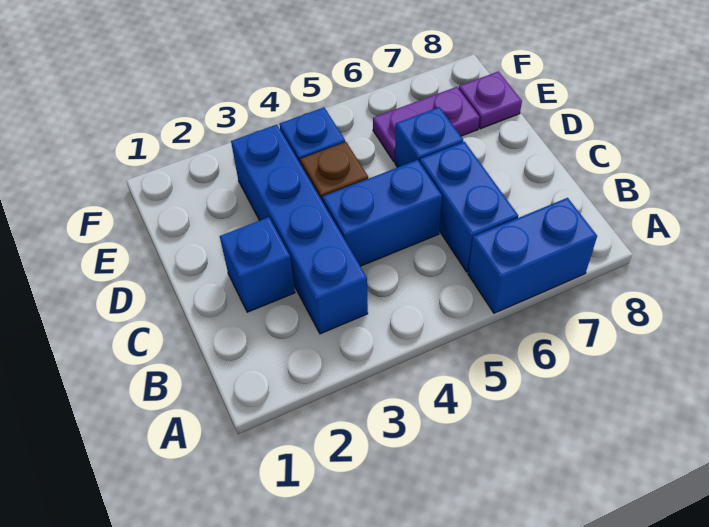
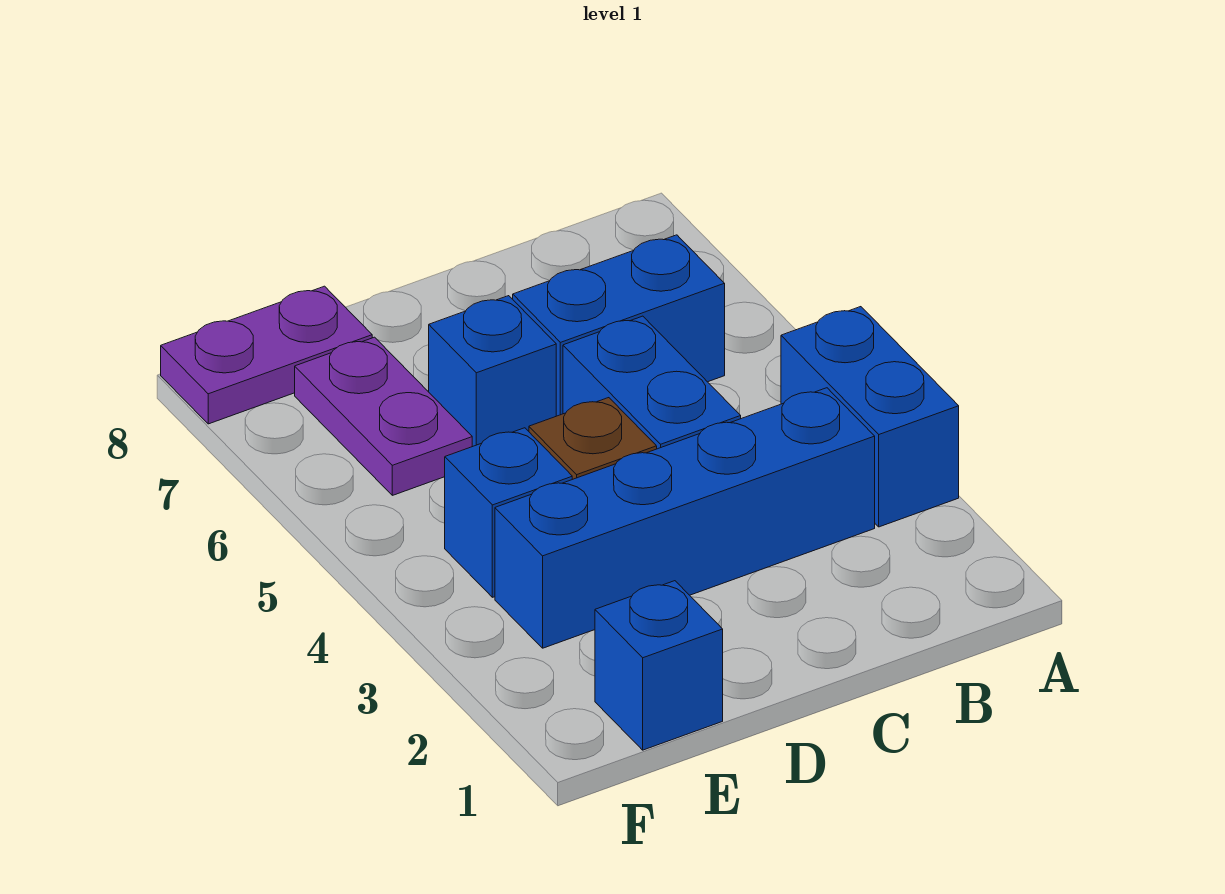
blue 1x2 brick [468,198,597,313] -> blue 1x2 brick moved to [781,307,959,527]
blue 1x1 brick [220,217,295,312] -> blue 1x1 brick moved to [595,581,723,750]
purple 1x1 plate [459,71,522,129] -> purple 1x2 plate [161,286,372,424]

